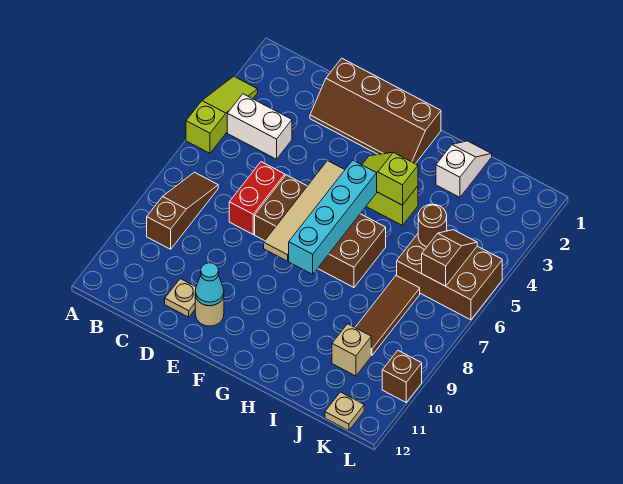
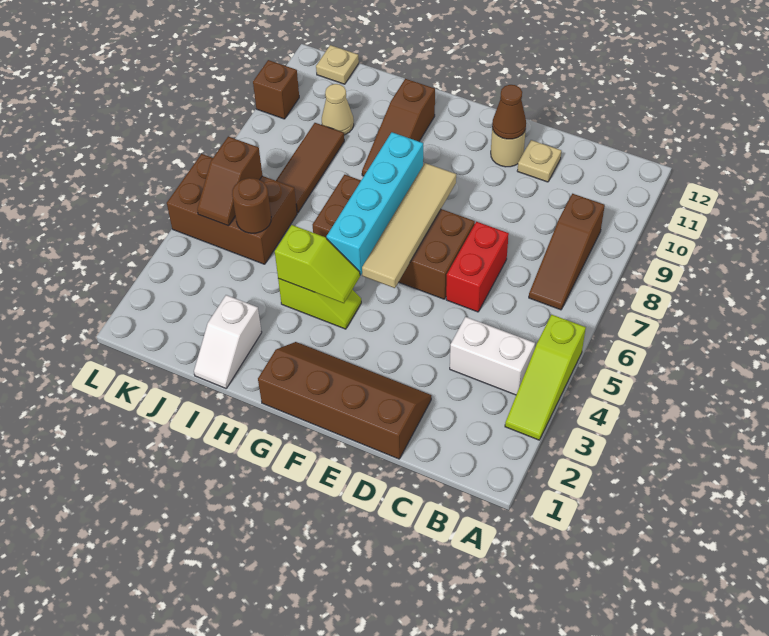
cyan 1x1 cone [195,263,224,306] -> brown 1x1 cone [492,85,526,139]
none -> brown 1x3 slope [362,79,435,176]
tan 1x1 brick [332,324,371,376] -> tan 1x1 cone [322,84,354,135]

